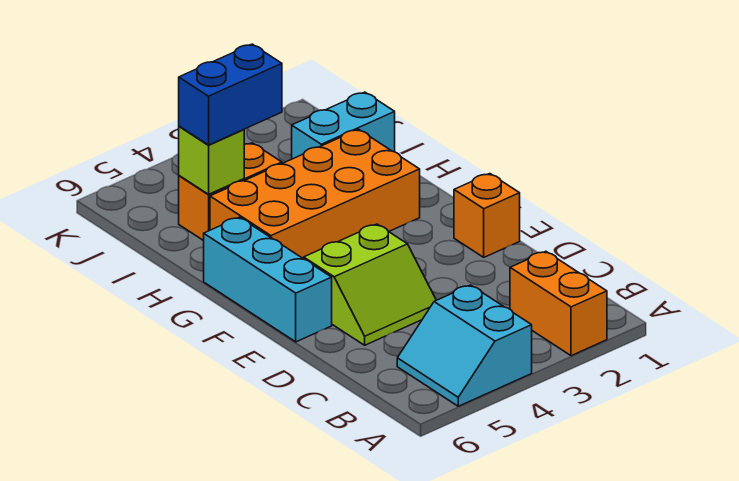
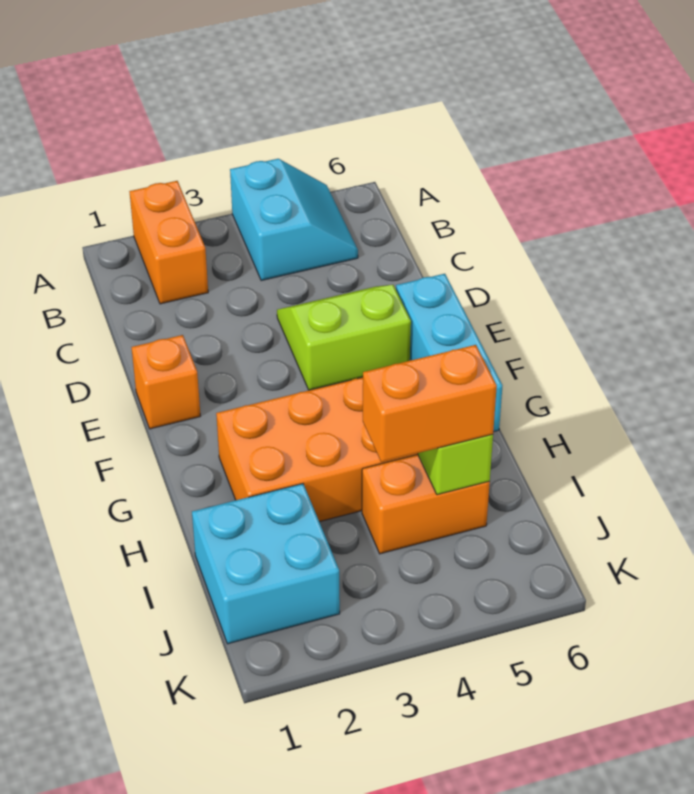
cyan 1x2 brick [292,92,395,159] -> cyan 2x2 brick [192,484,340,644]
blue 1x2 brick [179,44,282,145] -> orange 1x2 brick [363,345,497,462]

